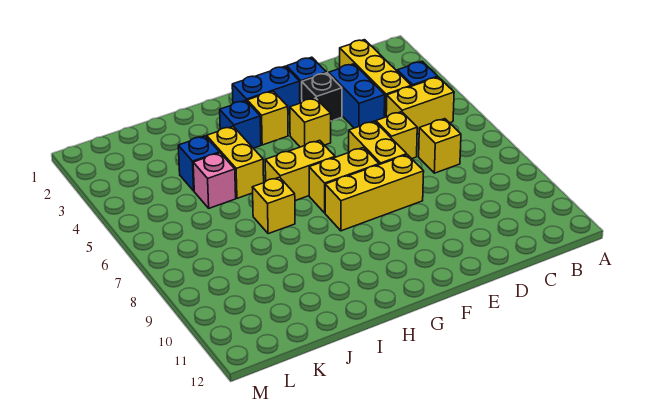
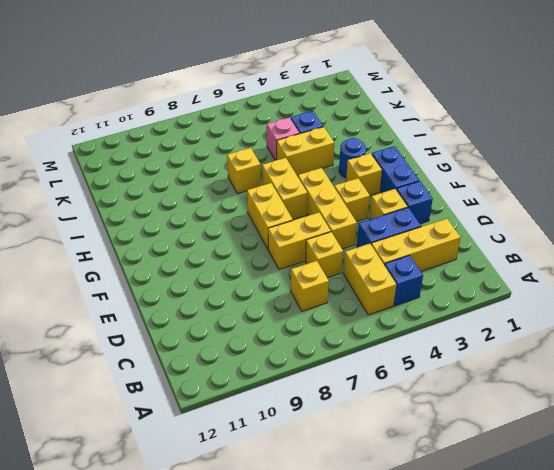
black 1x1 brick [302,73,342,121] -> yellow 1x1 brick [369,189,408,219]
yellow 1x3 brick [325,155,424,231] -> yellow 1x3 brick moved to [298,168,357,249]
blue 1x1 brick [220,101,261,148] -> blue 1x1 round brick [339,138,366,178]

